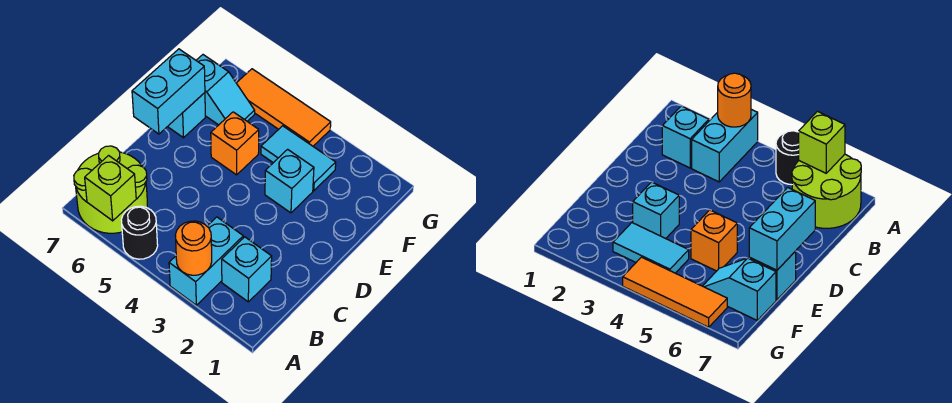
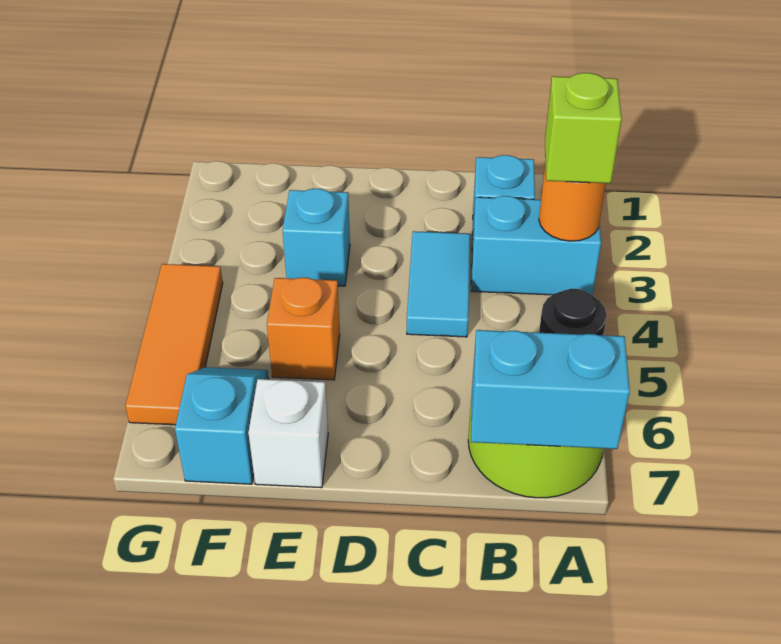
lime 1x1 brick [85,156,136,221] -> lime 1x1 brick moved to [545,73,622,183]
cyan 1x2 brick [132,49,205,134] -> cyan 1x2 brick moved to [471,330,630,449]
cyan 1x1 brick [168,93,205,138] -> white 1x1 brick [248,379,328,488]
cyan 1x2 tile [261,126,336,191] -> cyan 1x2 tile moved to [407,231,470,337]

